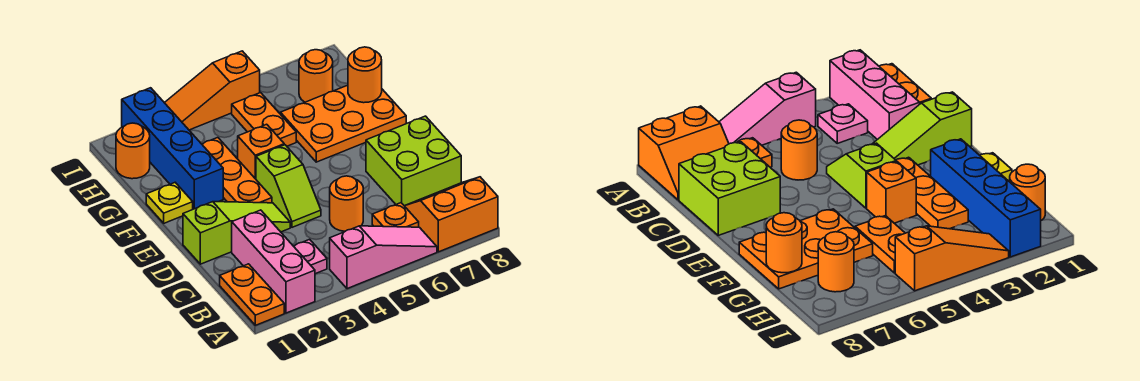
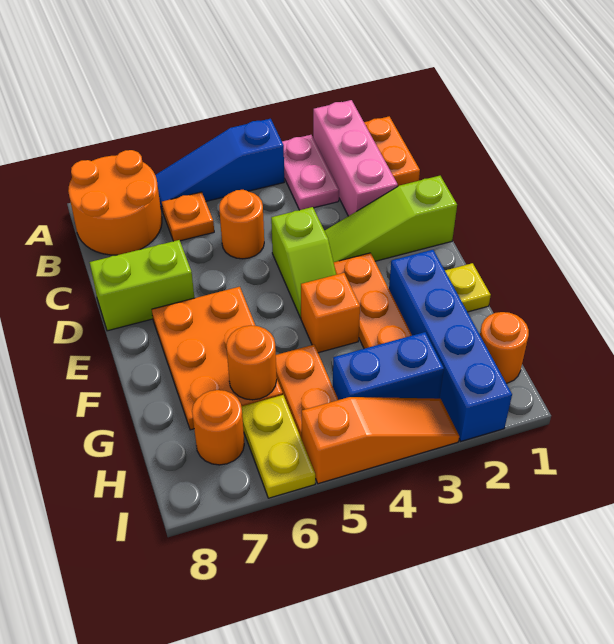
pink 1x3 slope [330,226,437,289] -> blue 1x3 slope [155,119,284,212]
orange 2x2 slope [405,177,498,252] -> orange 2x2 round brick [68,150,162,255]
pink 1x1 plate [294,239,327,274] -> pink 1x2 plate [282,135,339,210]
lime 2x2 brick [366,116,461,206] -> lime 1x2 brick [90,240,194,331]
lime 1x2 slope [256,145,321,227] -> lime 1x2 slope turned to [271,207,336,318]
orange 2x3 plate [280,85,406,162] -> orange 2x3 plate turned to [152,287,283,430]
orange 1x1 round brick [348,47,382,103] -> orange 1x1 round brick moved to [226,325,277,400]
none -> blue 1x2 brick [333,332,444,400]
none -> yellow 1x2 plate [241,395,315,498]

